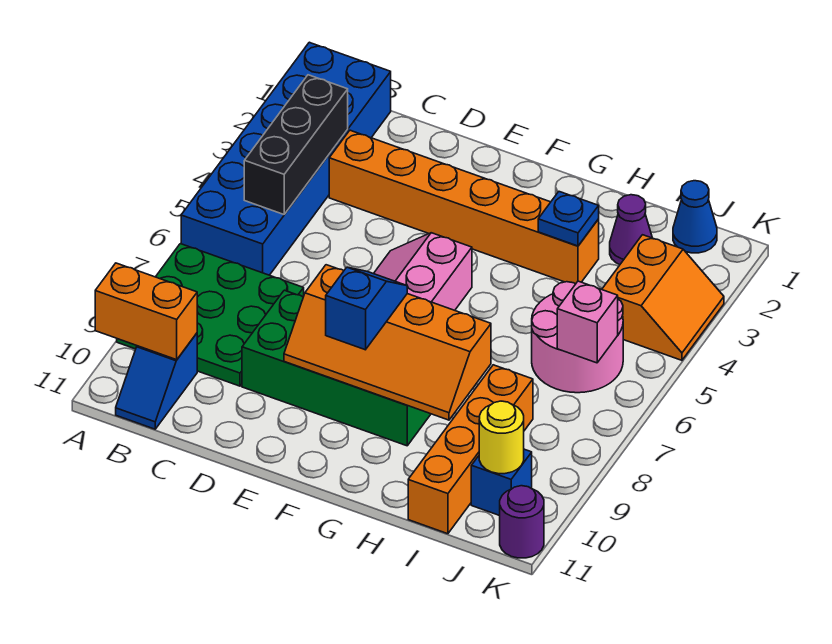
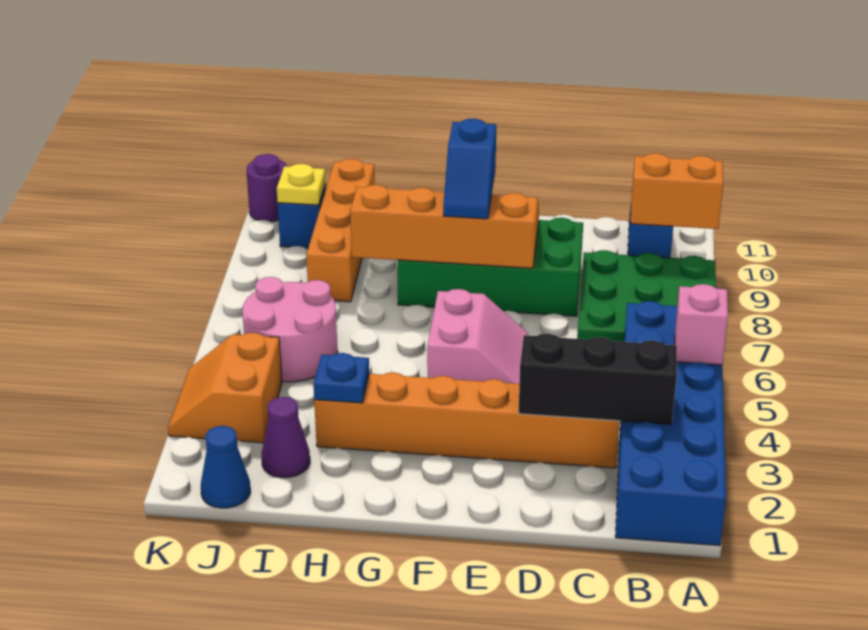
black 1x3 brick [244,75,348,214] -> black 1x3 brick turned to [519,334,677,424]
pink 1x1 brick [557,281,618,363] -> pink 1x1 brick moved to [675,284,728,365]
yellow 1x1 round brick [479,401,524,474] -> yellow 1x1 plate [277,164,325,205]

